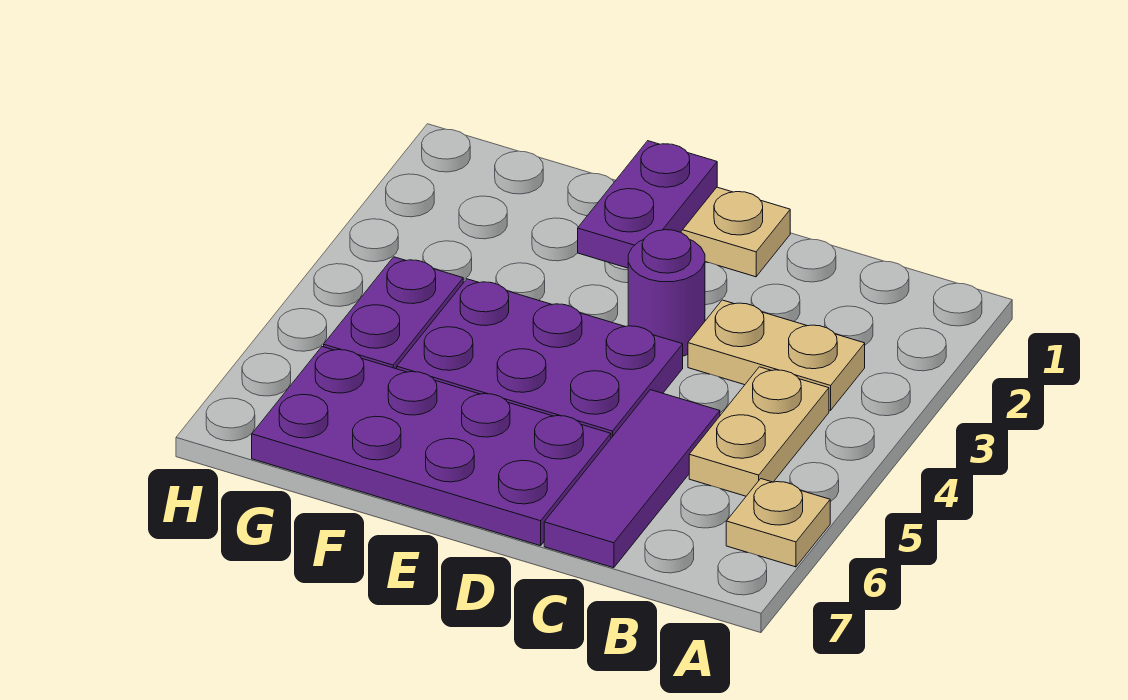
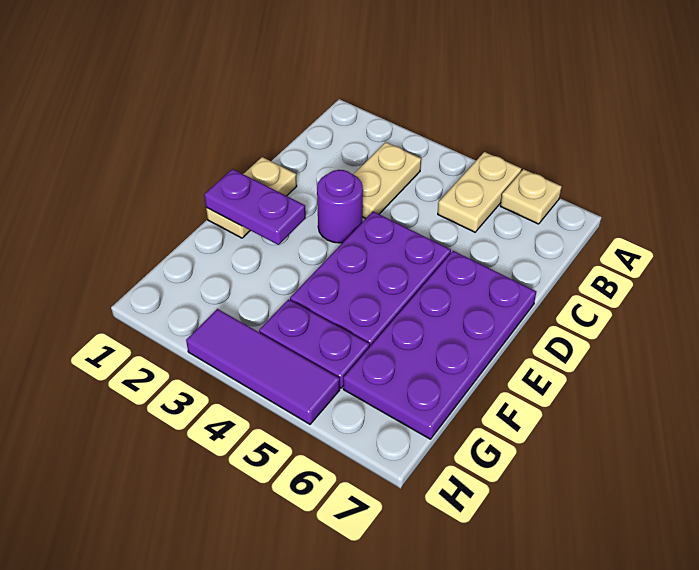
tan 1x2 plate [689,367,829,496] -> tan 1x2 plate turned to [438,152,521,232]
purple 1x3 tile [544,390,720,568] -> purple 1x3 tile moved to [186,309,340,424]

